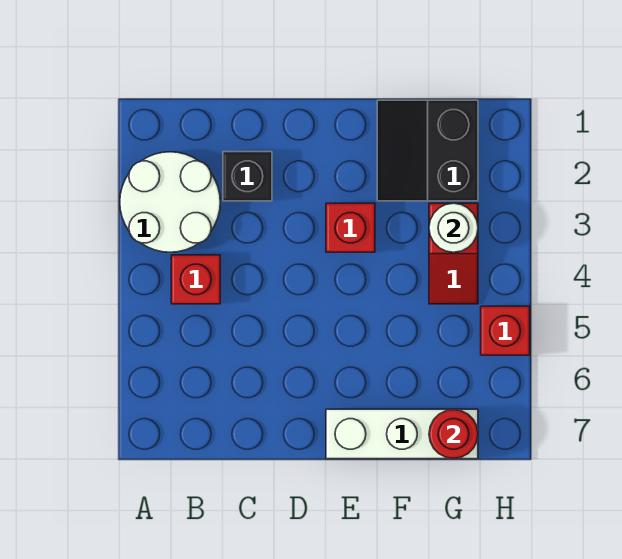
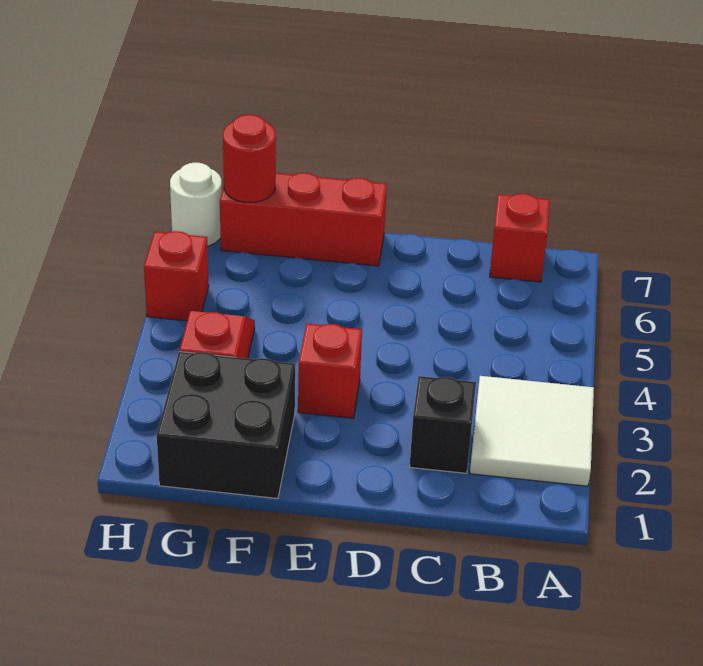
white 2x2 round brick [120,152,220,252] -> white 2x2 tile [470,376,594,486]
red 1x1 brick [171,255,220,304] -> red 1x1 brick moved to [490,194,550,282]
white 1x3 brick [326,409,478,459] -> red 1x3 brick [220,173,387,266]
black 2x2 slope [377,100,478,201] -> black 2x2 brick [157,352,295,499]
white 1x1 round brick [429,203,478,252] -> white 1x1 round brick moved to [170,162,222,246]

